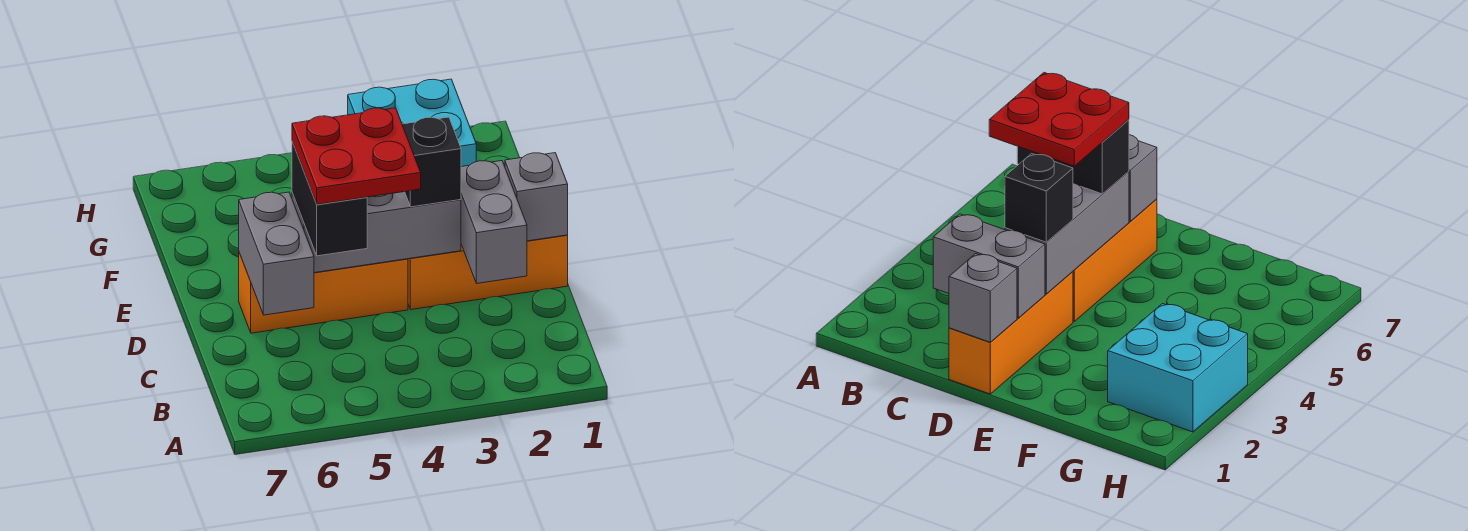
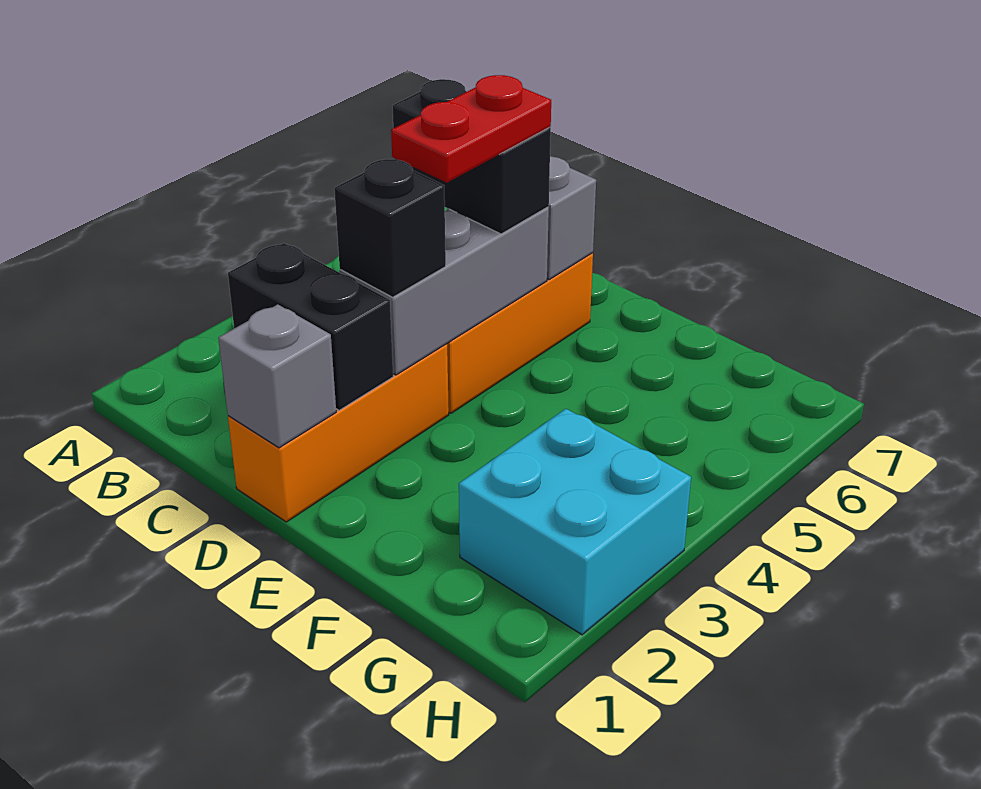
grey 1x2 brick [461,161,527,283] -> black 1x2 brick [228,243,393,410]
red 2x2 plate [292,108,421,205] -> red 1x2 plate [391,75,551,183]

